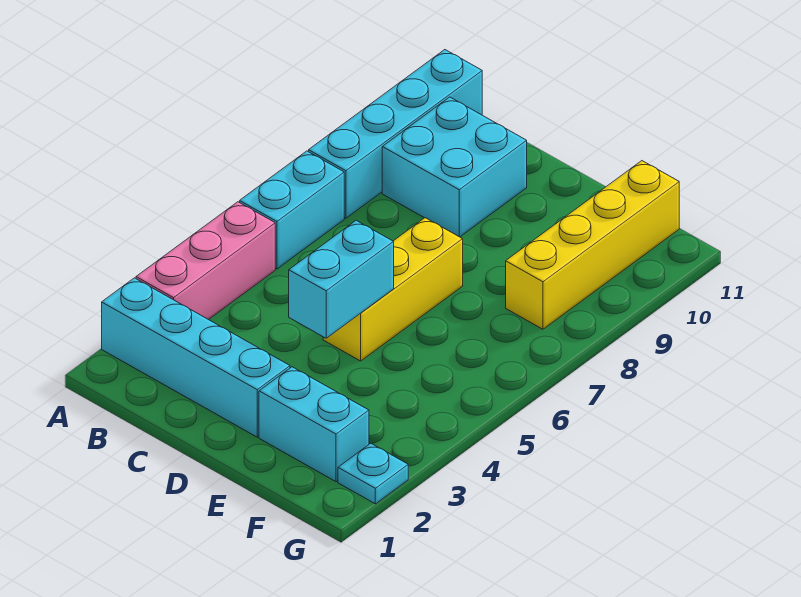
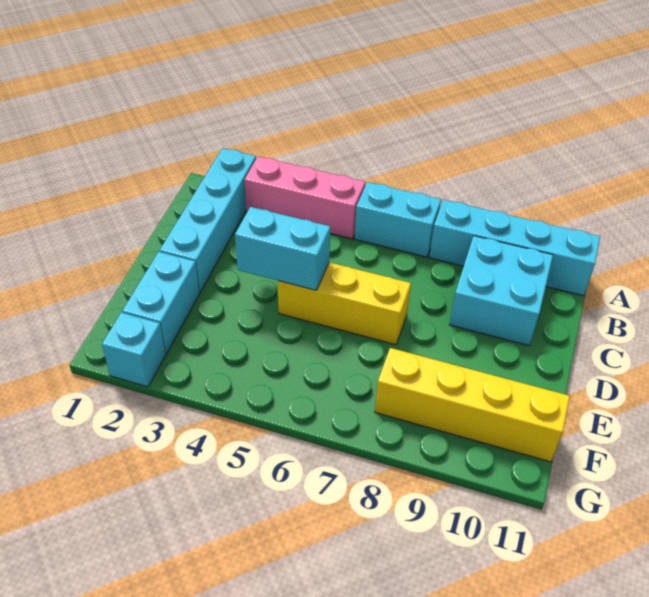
cyan 1x1 plate [338,443,408,504] -> cyan 1x1 brick [102,312,166,387]

